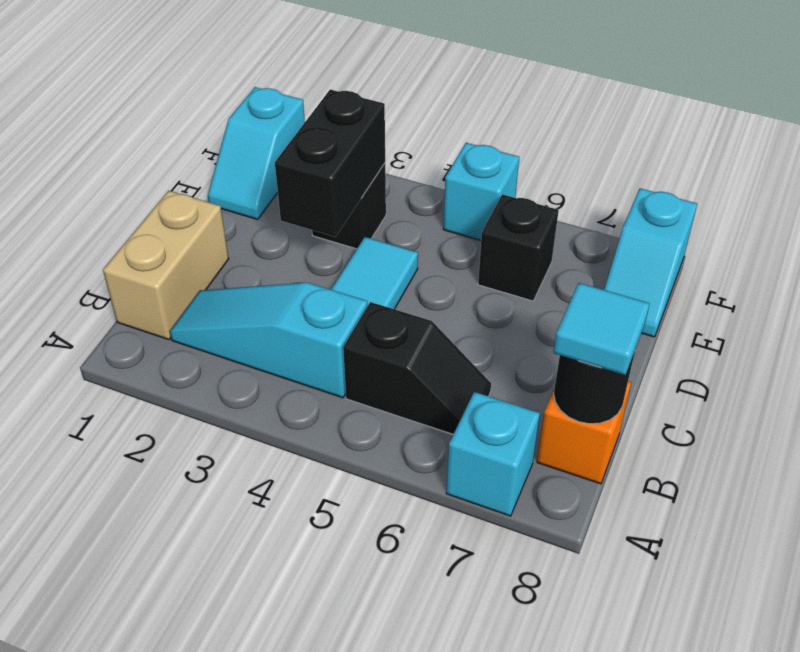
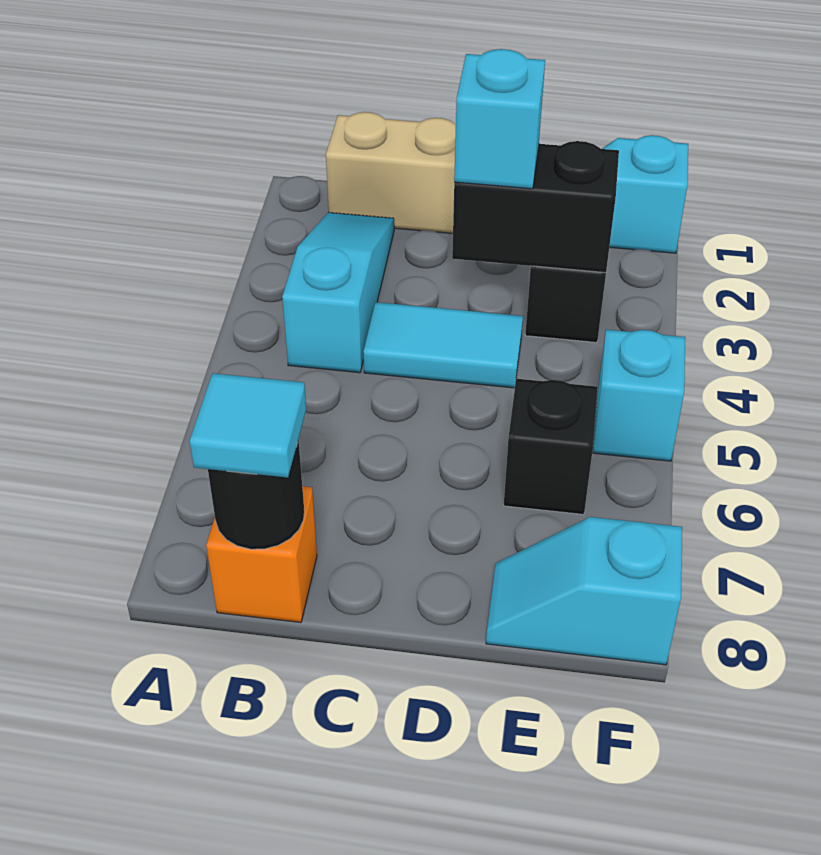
cyan 1x1 brick [446,392,540,516] -> cyan 1x1 brick moved to [454,49,545,189]
black 1x2 slope [343,302,491,434] -> none

